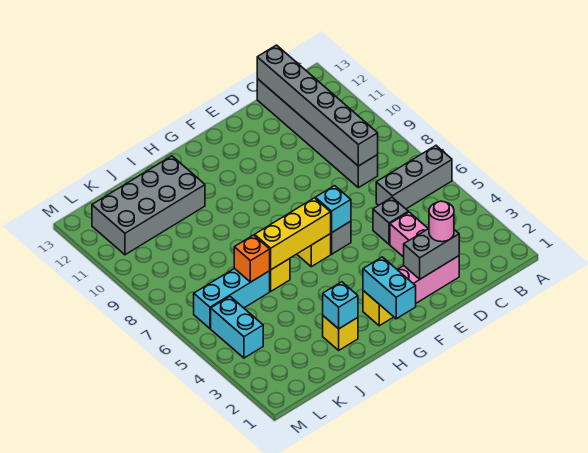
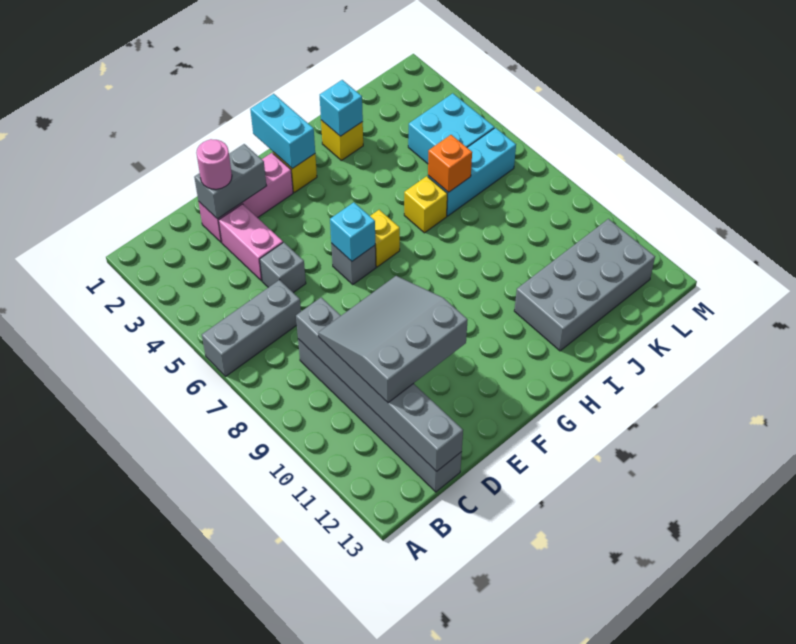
none -> grey 3x3 slope [318,276,467,403]
yellow 1x3 brick [255,198,331,270] -> none
cyan 1x2 brick [211,297,263,358] -> cyan 2x2 brick [408,93,494,164]

